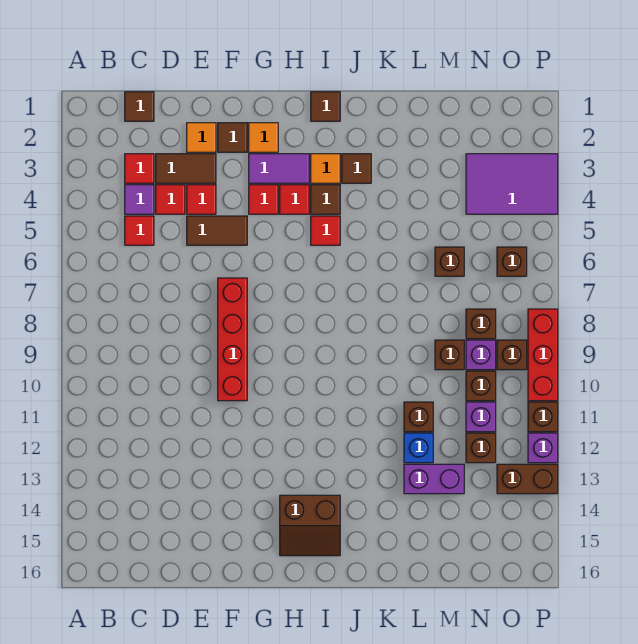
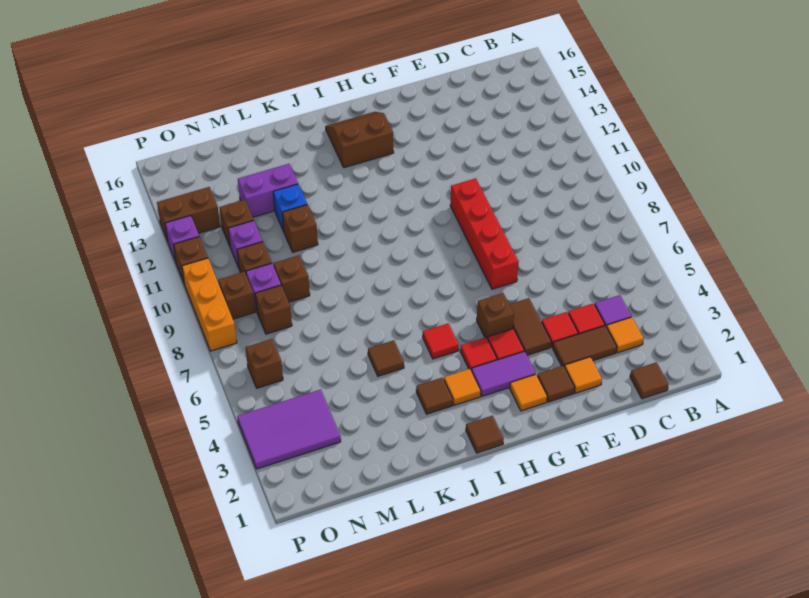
red 1x1 tile [125,154,154,183] -> orange 1x1 tile [607,317,644,353]
red 1x1 tile [125,216,154,245] -> none
brown 1x2 tile [187,216,247,245] -> brown 1x2 tile turned to [509,298,551,355]
brown 1x1 tile [311,185,340,214] -> brown 1x1 tile moved to [368,340,404,376]
brown 1x1 brick [435,247,464,276] -> brown 1x1 brick moved to [477,293,514,339]
red 1x3 brick [528,309,558,401] -> orange 1x3 brick [182,258,237,351]

